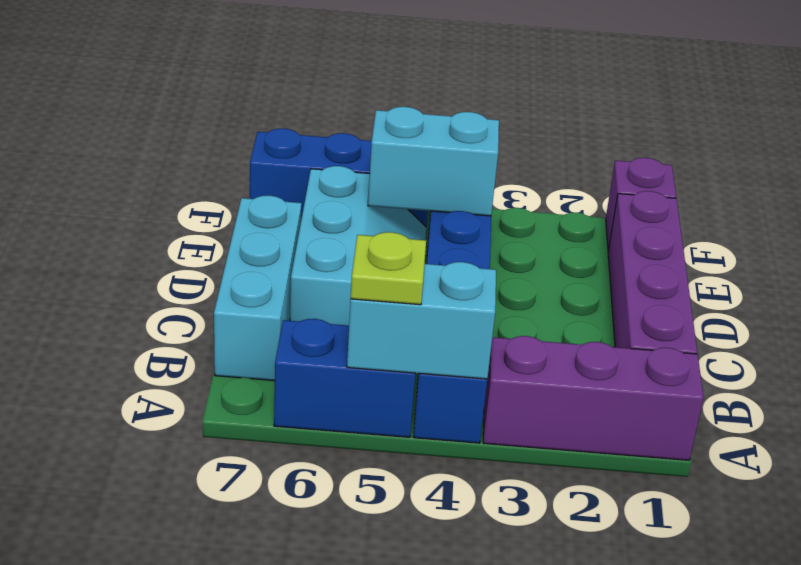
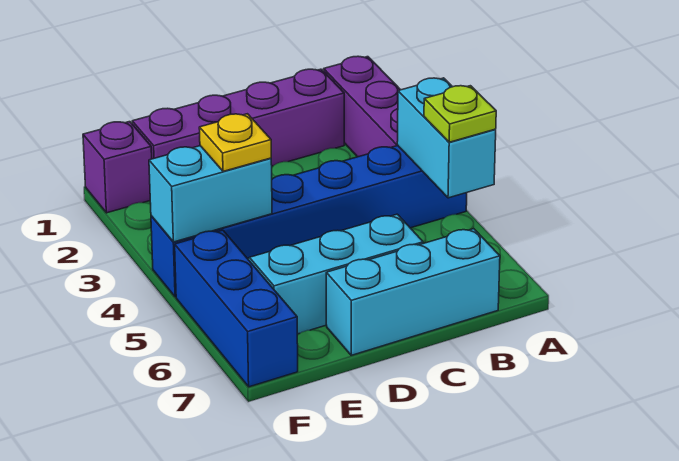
blue 1x2 brick [274,319,415,437] -> none
cyan 1x2 brick [368,107,499,216] -> cyan 1x2 brick turned to [149,146,272,242]
none -> yellow 1x1 plate [199,114,271,171]

